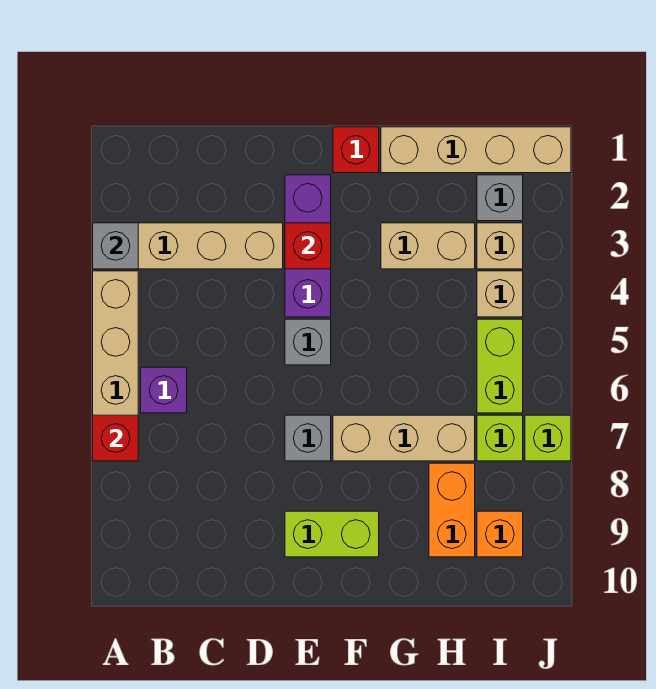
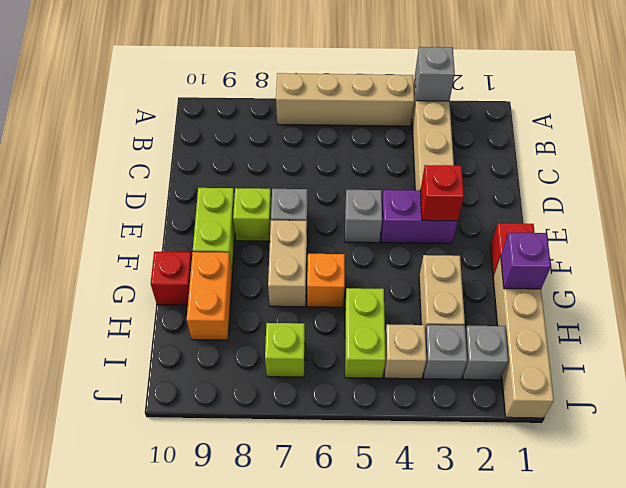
red 1x1 brick [93,415,138,461] -> red 1x1 brick moved to [151,252,192,305]
purple 1x1 brick [141,367,187,413] -> purple 1x1 brick moved to [501,233,551,289]
purple 1x3 brick [285,175,331,317] -> purple 1x2 brick [381,190,458,244]
tan 1x3 brick [333,415,475,461] -> tan 1x2 brick [268,220,307,307]
orange 1x2 brick [429,463,475,557] -> orange 1x2 brick turned to [187,252,232,340]
tan 1x1 brick [477,223,523,269] -> grey 1x1 brick [423,325,467,379]
lime 1x2 brick [477,319,523,413] -> lime 1x2 brick turned to [345,288,386,378]
orange 1x1 brick [477,511,523,557] -> orange 1x1 brick moved to [307,254,345,307]
lime 1x1 brick [525,415,571,461] -> lime 1x1 brick moved to [233,188,271,241]

